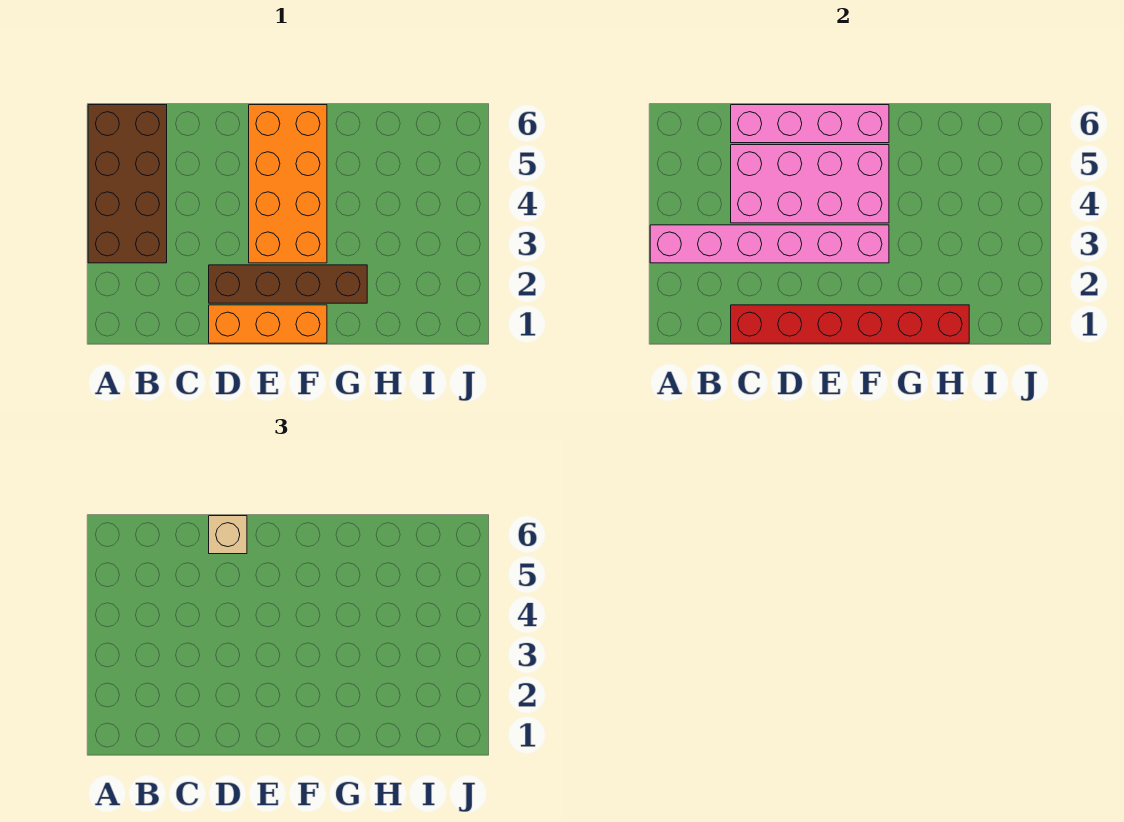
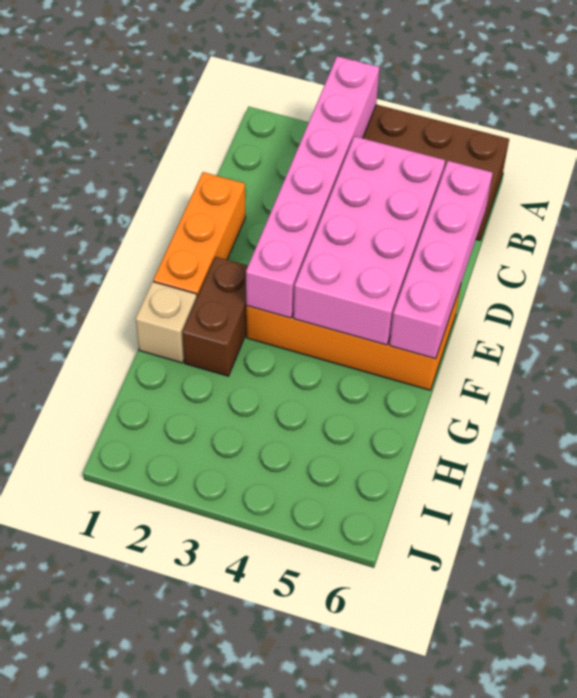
red 1x6 brick [731,305,969,343] -> none
brown 1x4 brick [209,265,367,303] -> brown 1x2 brick [183,257,248,376]
tan 1x1 brick [209,516,247,554] -> tan 1x1 brick moved to [136,282,197,363]

